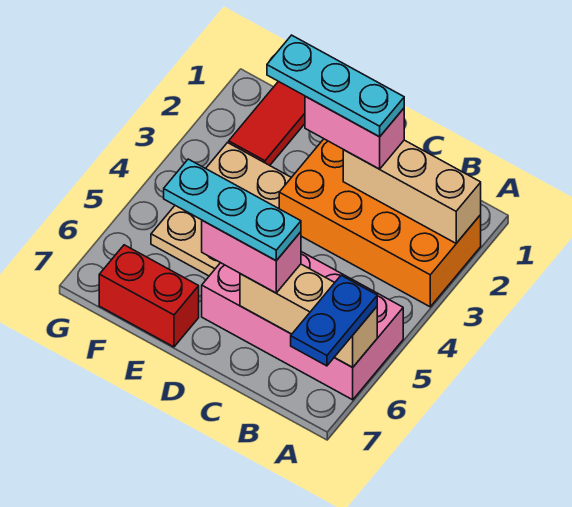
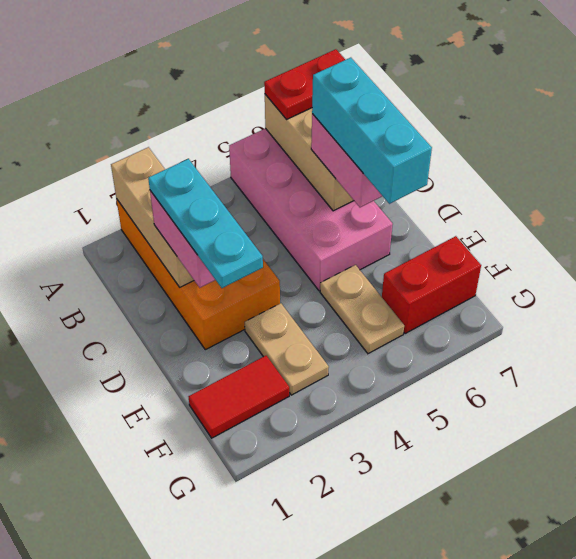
blue 1x2 plate [291,275,377,366] -> red 1x2 plate [264,49,345,120]
cyan 1x3 plate [164,159,301,261] -> cyan 1x3 brick [312,58,432,204]
red 1x2 brick [99,245,199,347] -> red 1x2 brick turned to [382,236,481,334]

